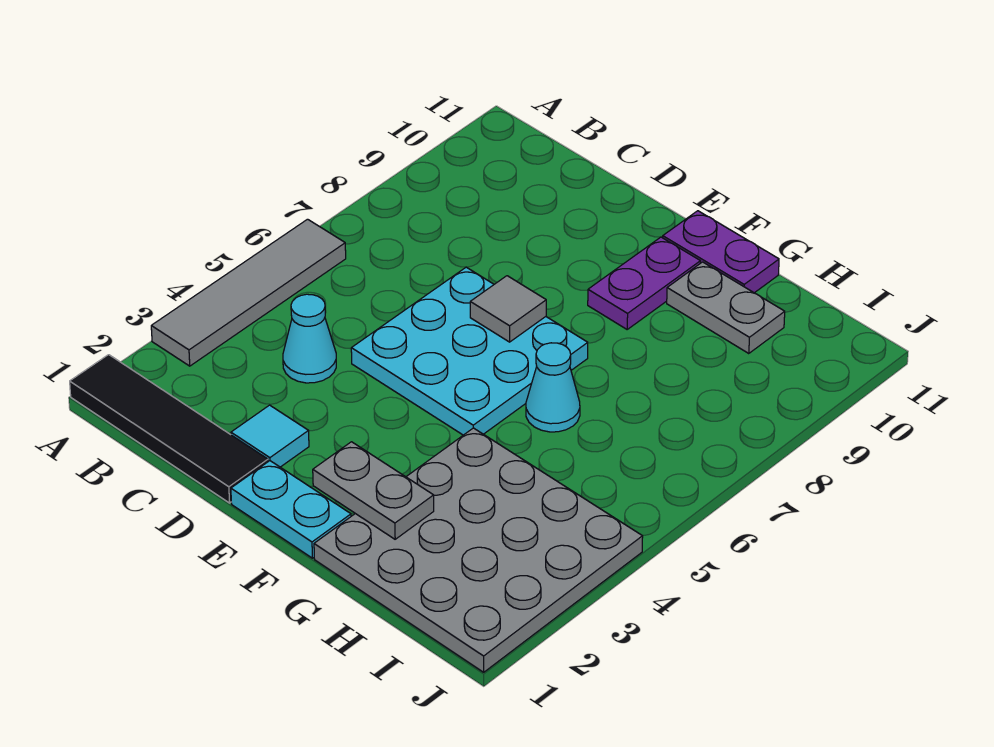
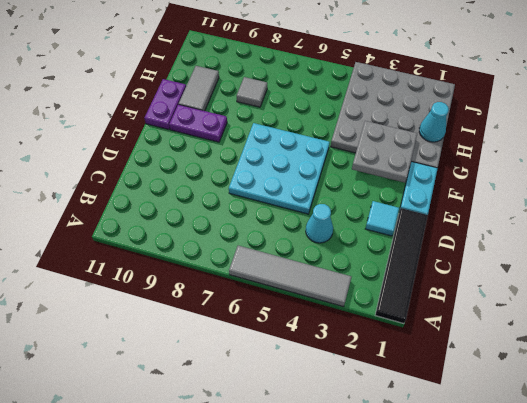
grey 1x1 tile [470,276,546,342] -> grey 1x1 tile moved to [237,77,267,107]
grey 1x2 plate [313,442,434,539] -> grey 2x2 plate [352,121,417,183]
cyan 1x1 cone [526,343,580,432] -> cyan 1x1 cone moved to [419,102,449,142]
grey 1x2 plate [667,262,785,354] -> grey 1x2 tile [179,66,219,111]

